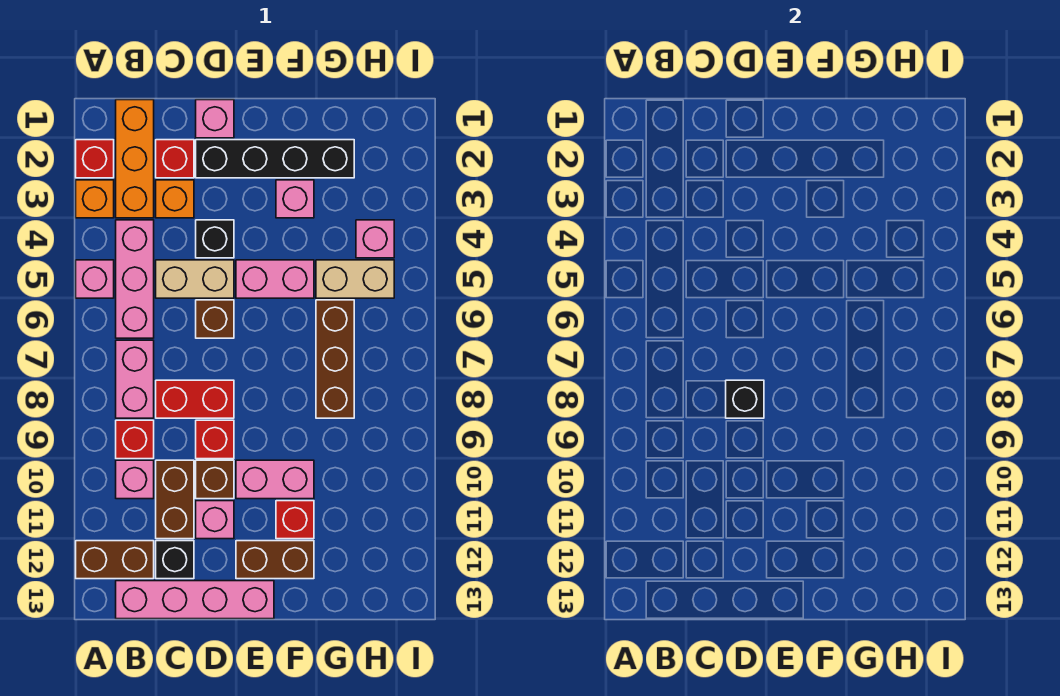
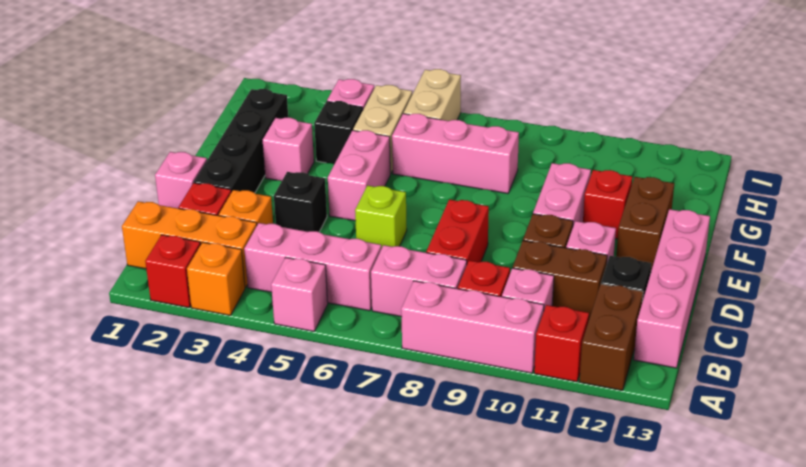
none -> pink 1x3 brick [401,281,544,373]
tan 1x2 brick [156,260,234,298] -> tan 1x2 brick moved to [404,69,461,121]
brown 1x1 brick [196,300,234,338] -> lime 1x1 brick [355,185,407,249]
black 1x1 brick [726,380,764,418] -> black 1x1 brick moved to [314,101,363,164]
red 1x1 brick [196,420,234,459] -> red 1x1 brick moved to [534,305,589,382]
brown 1x3 brick [316,300,354,418] -> pink 1x3 brick [392,114,519,193]

